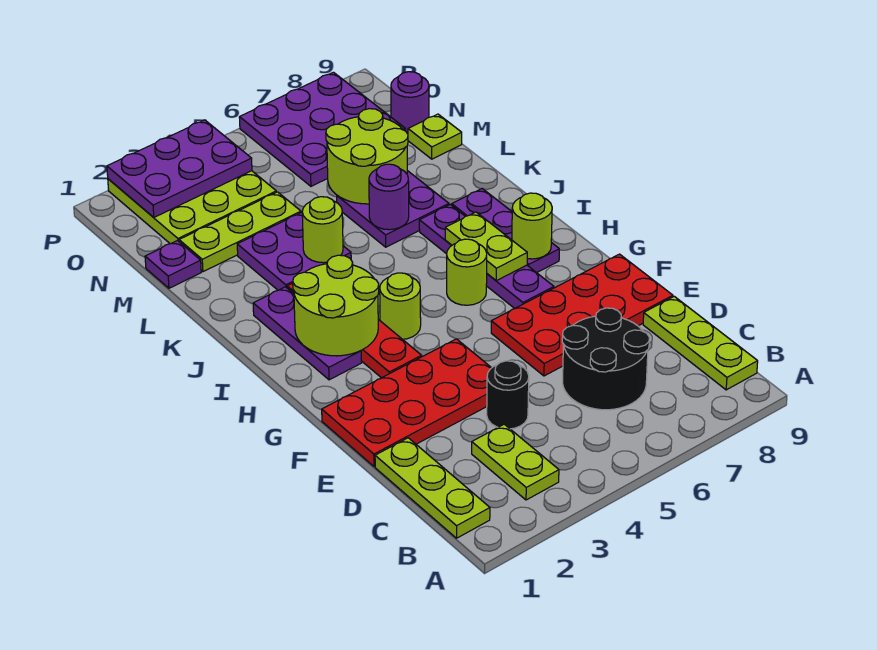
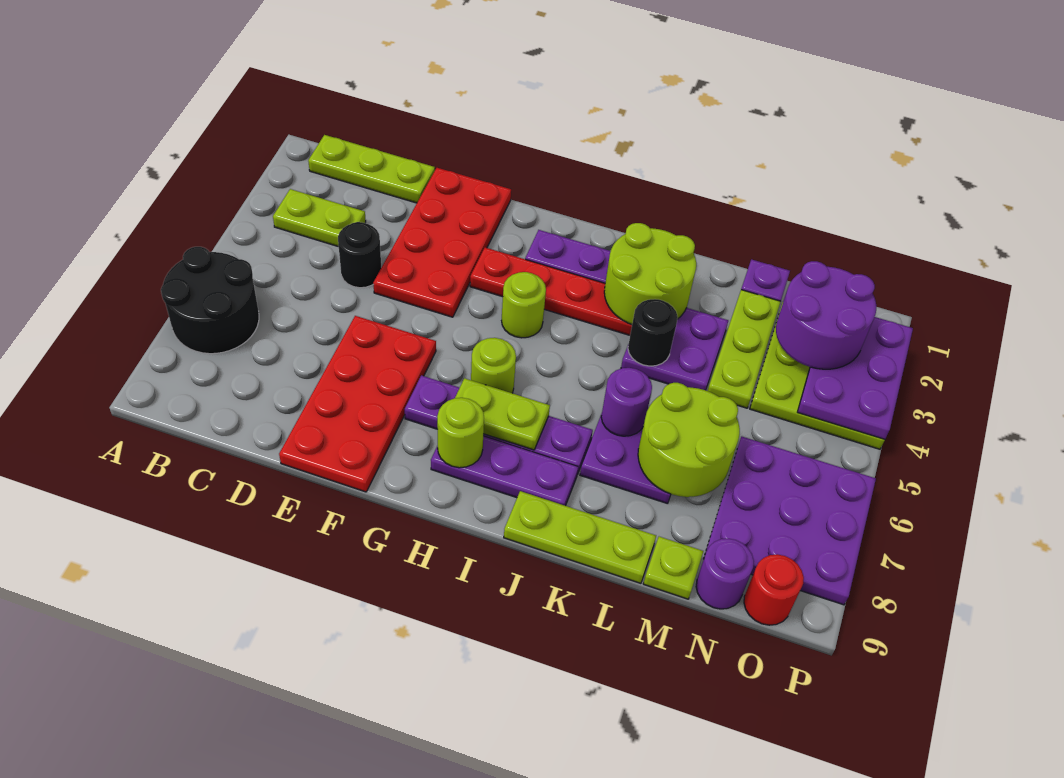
lime 1x3 plate [643,296,758,390] -> lime 1x3 plate moved to [504,491,656,583]
black 2x2 round brick [562,308,650,410] -> black 2x2 round brick moved to [161,247,259,354]
lime 2x2 round brick [293,255,379,356] -> lime 2x2 round brick moved to [604,223,696,324]
lime 1x1 round brick [302,197,343,263] -> black 1x1 round brick [628,299,678,366]
none -> purple 2x2 round brick [776,261,876,369]
none -> red 1x1 round brick [744,554,804,625]

